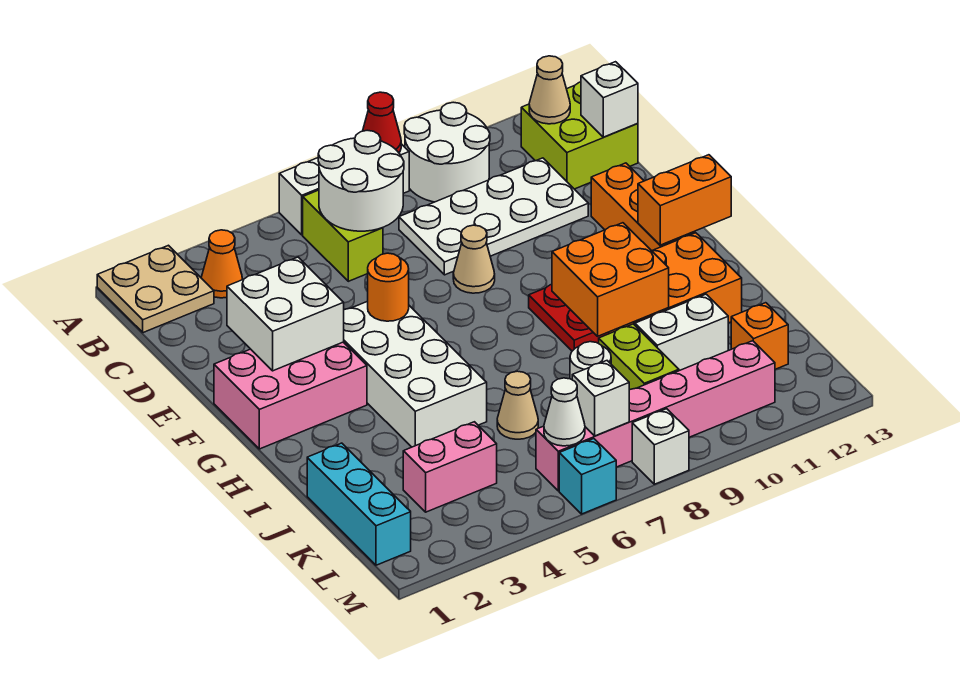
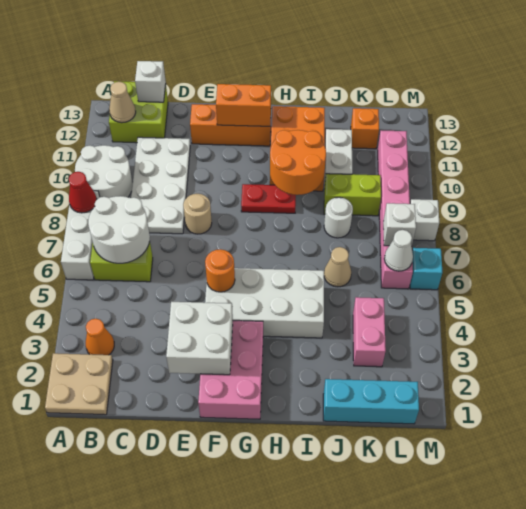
tan 1x1 cone [453,225,495,293] -> tan 1x1 round brick [183,194,212,234]
orange 1x2 brick [638,155,731,245] -> orange 1x2 brick turned to [216,84,271,126]
orange 2x2 brick [552,223,669,336] -> orange 2x2 round brick [270,130,326,195]

